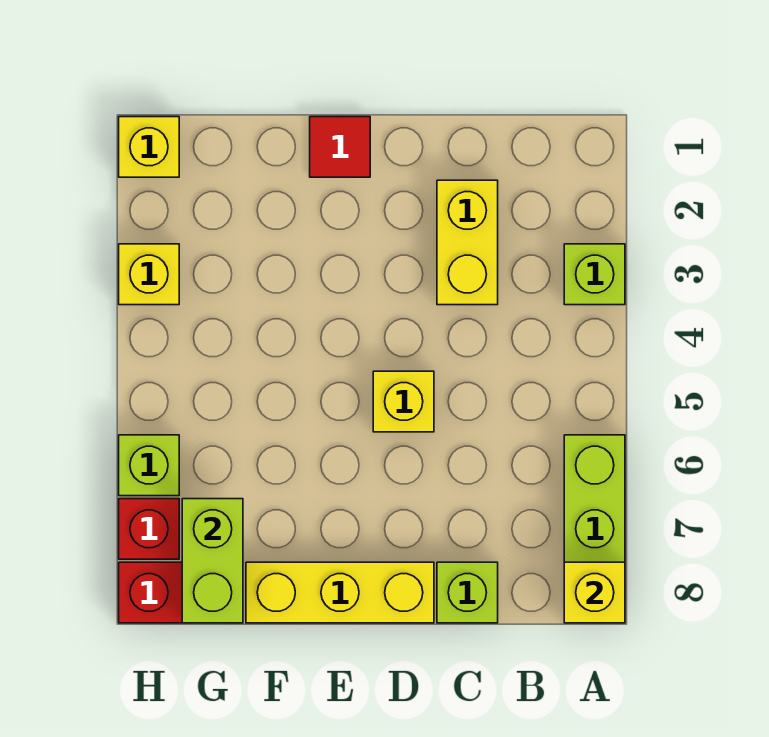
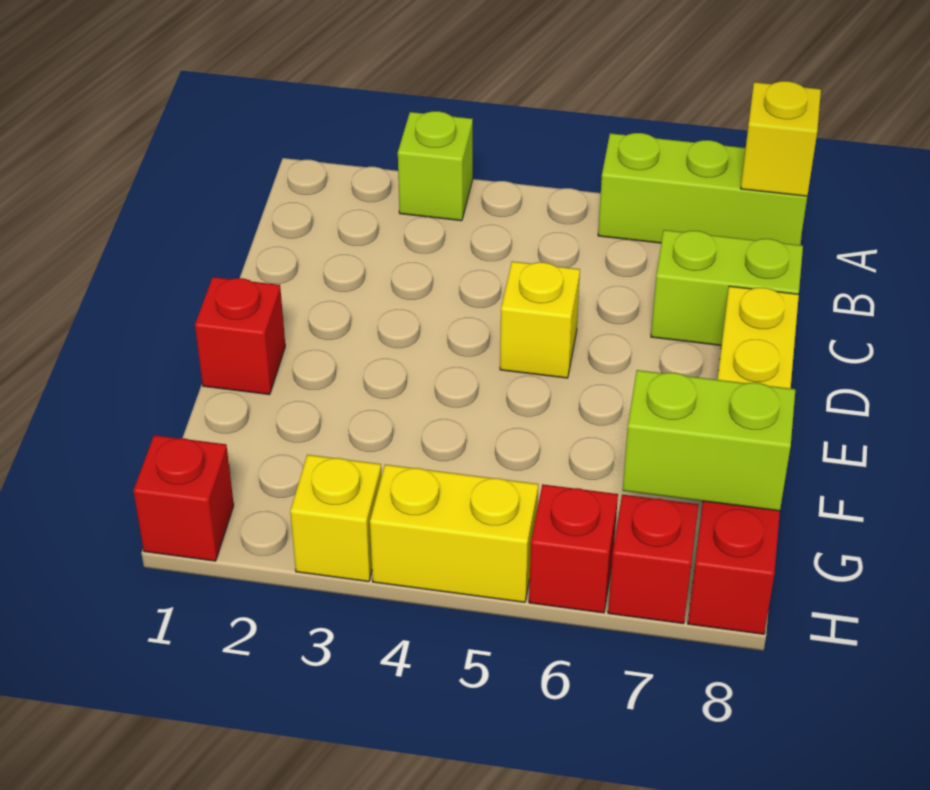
yellow 1x2 brick [437,180,498,305] -> yellow 1x2 brick moved to [370,464,538,602]
lime 1x1 brick [437,562,498,623] -> lime 1x2 brick [651,230,803,346]
red 1x1 tile [310,117,370,177] -> red 1x1 brick [195,277,285,395]
yellow 1x1 brick [119,117,179,177] -> red 1x1 brick [133,435,234,561]
lime 1x1 brick [119,435,179,496] -> red 1x1 brick [529,484,618,613]

